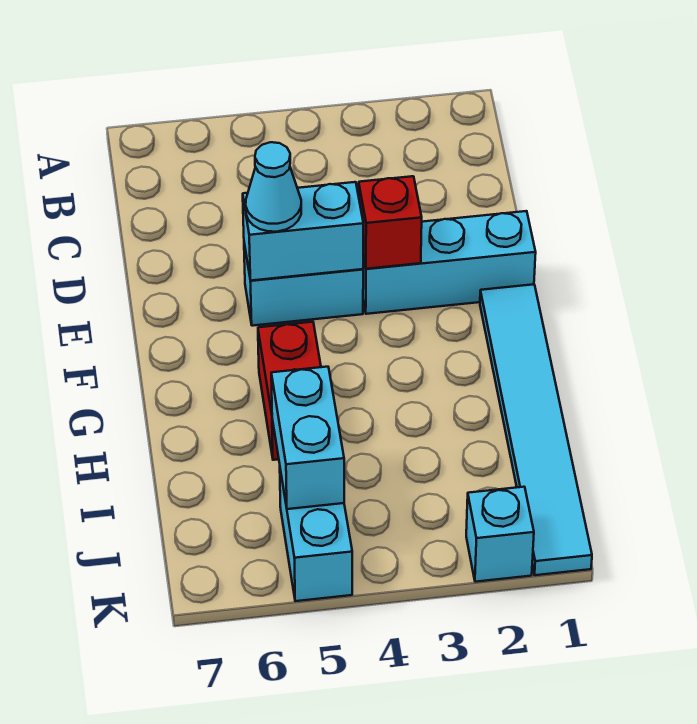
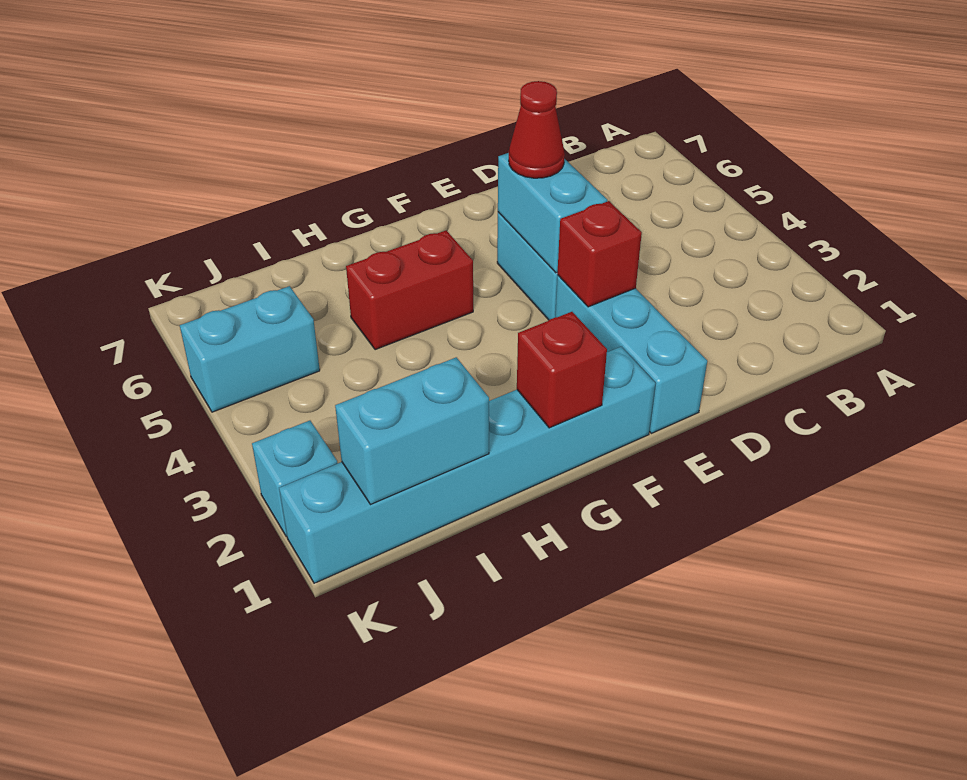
cyan 1x1 cone [246,142,301,232] -> red 1x1 cone [509,81,565,178]
cyan 1x6 tile [480,284,592,575] -> cyan 1x6 brick [279,347,656,583]
none -> red 1x1 brick [517,312,607,428]
cyan 1x2 brick [271,367,344,509] -> cyan 1x2 brick moved to [335,357,489,505]

